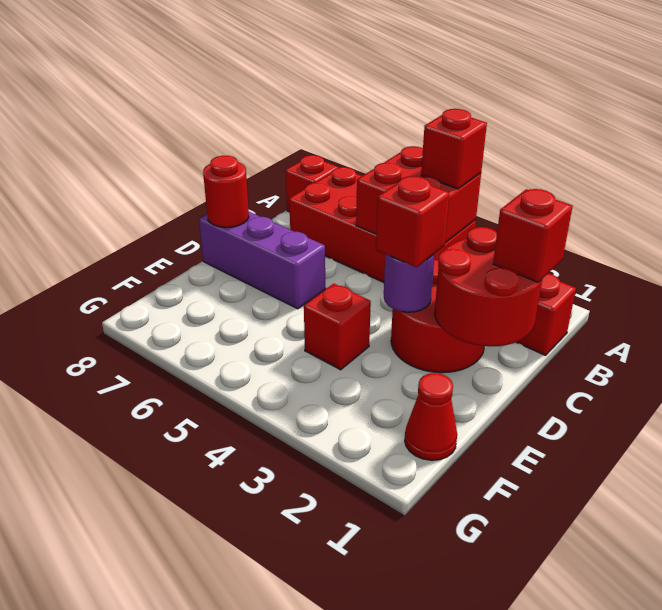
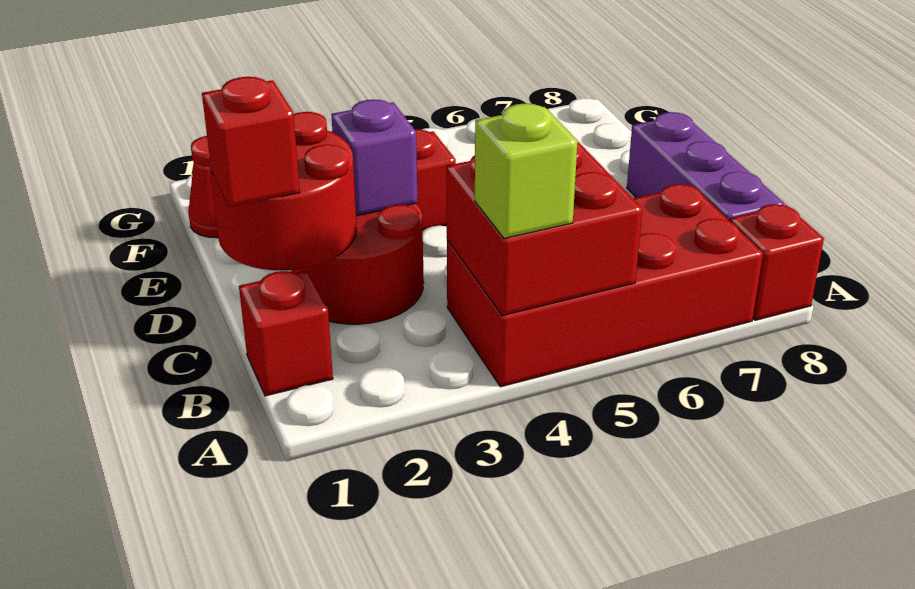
red 1x1 brick [421,109,487,189] -> lime 1x1 brick [475,104,578,238]
purple 1x1 round brick [384,254,435,312] -> purple 1x1 brick [331,99,418,216]
red 1x1 brick [376,176,449,267] -> none
purple 1x3 brick [199,212,325,309] -> purple 1x3 brick turned to [627,112,785,221]
red 1x1 round brick [203,156,249,228] -> none

